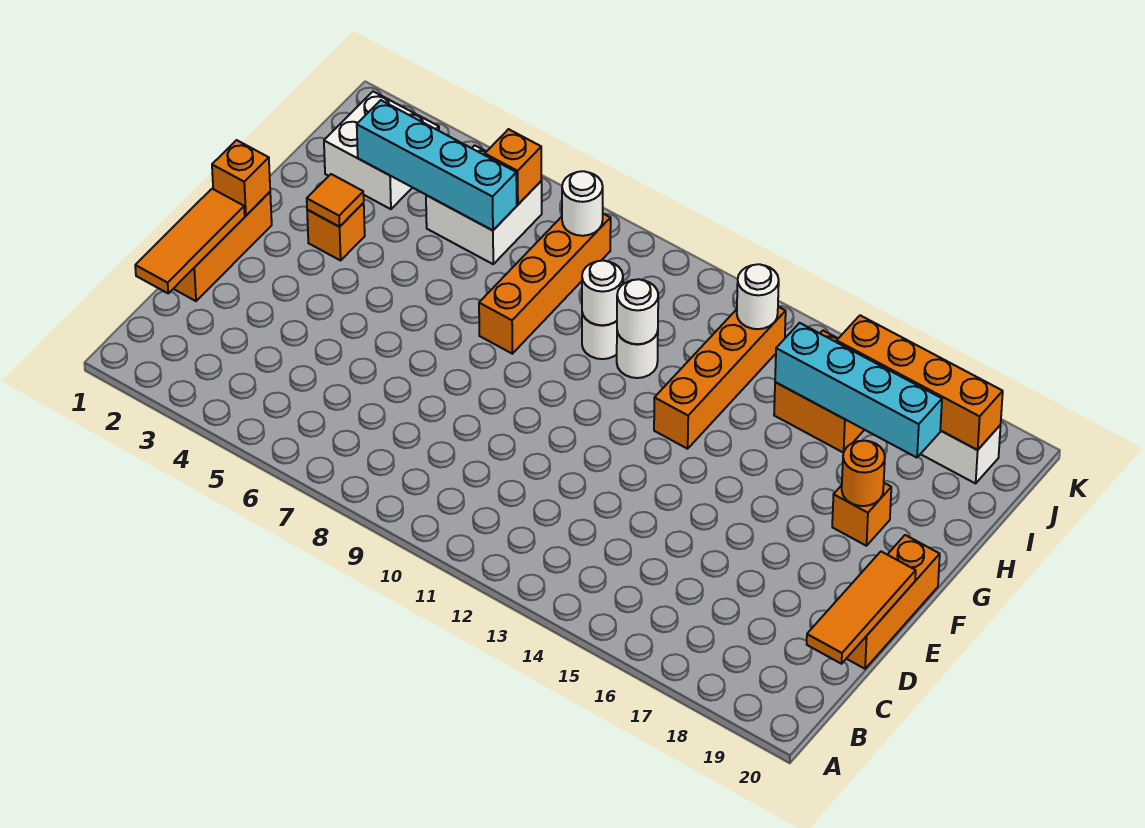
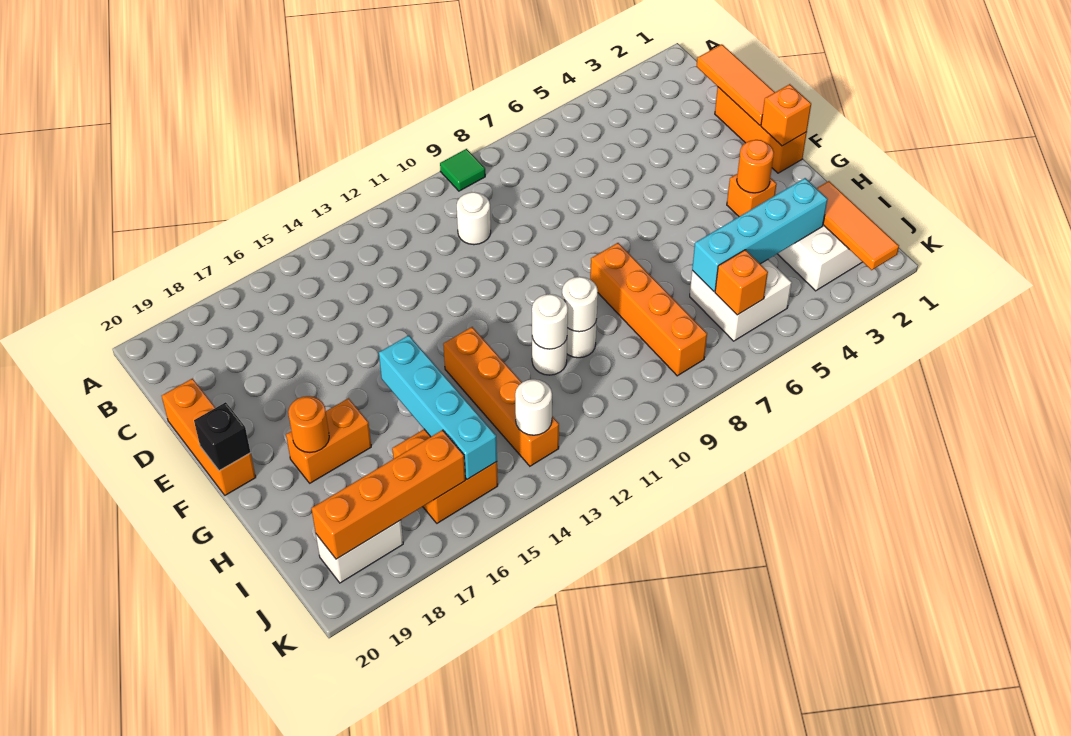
none -> green 1x1 tile [440,149,485,191]
orange 1x3 tile [807,552,916,664] -> orange 1x3 tile moved to [817,181,899,270]
none -> black 1x1 brick [194,402,251,471]
orange 1x1 tile [307,174,364,227] -> orange 1x1 round brick [737,140,774,193]
orange 1x1 brick [832,483,891,546] -> orange 1x2 brick [286,398,371,483]
cyan 1x4 brick [775,323,942,458] -> cyan 1x4 brick turned to [379,335,497,479]
white 1x1 round brick [562,171,603,236] -> white 1x1 round brick moved to [457,192,491,245]

